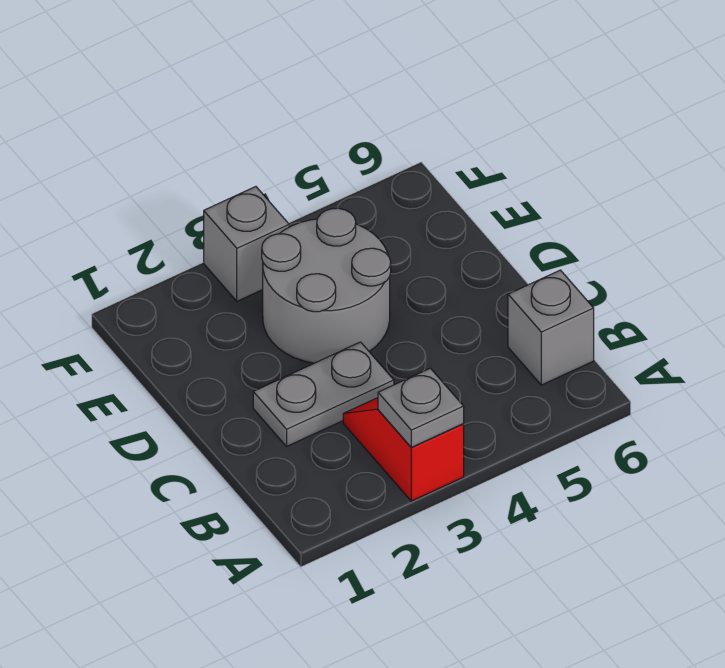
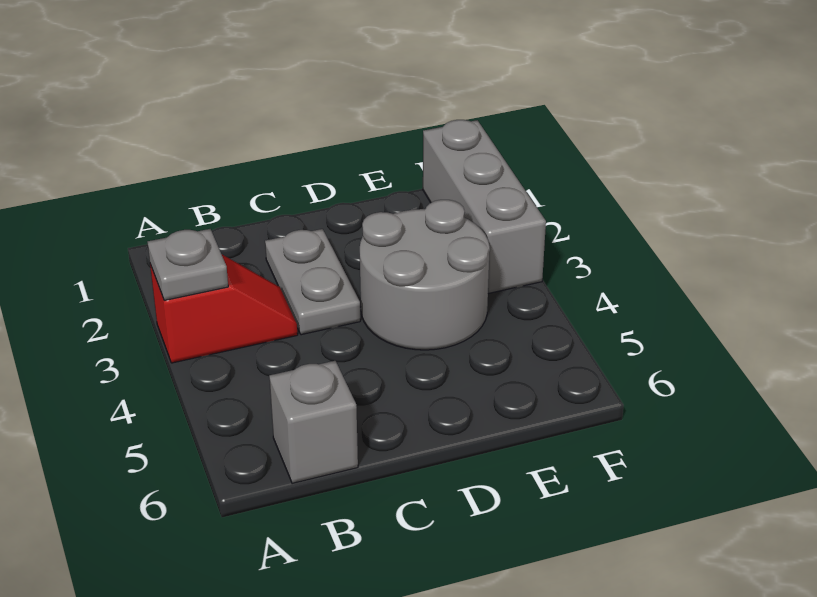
grey 1x1 brick [204,187,289,301] -> grey 1x3 brick [423,120,546,294]

